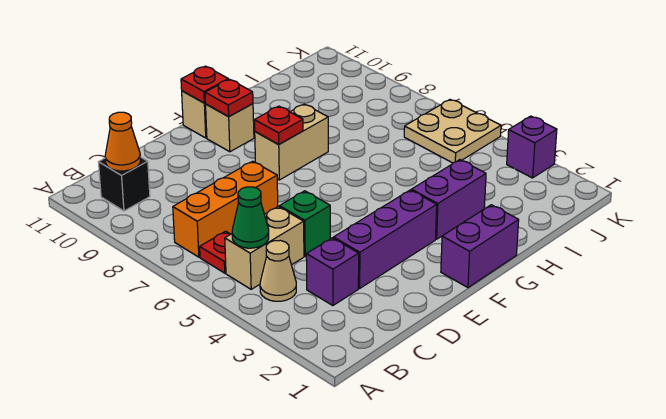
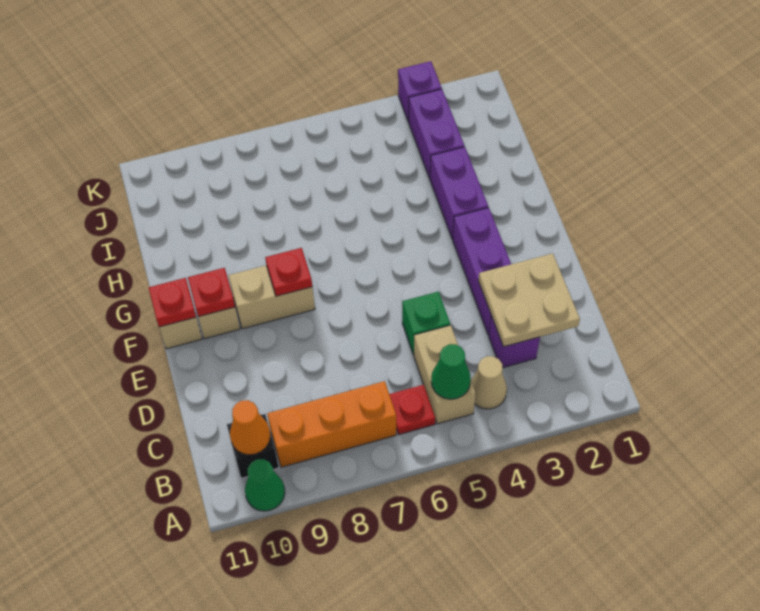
none -> green 1x1 cone [245,459,285,511]
orange 1x3 brick [173,161,278,257] -> orange 1x3 brick turned to [267,381,396,467]
purple 1x2 brick [441,205,519,288] -> purple 1x2 brick moved to [409,89,464,179]
tan 1x2 brick [255,104,328,180] -> tan 1x2 brick turned to [228,265,315,329]
tan 2x2 plate [404,100,501,163] -> tan 2x2 plate moved to [478,253,580,347]

